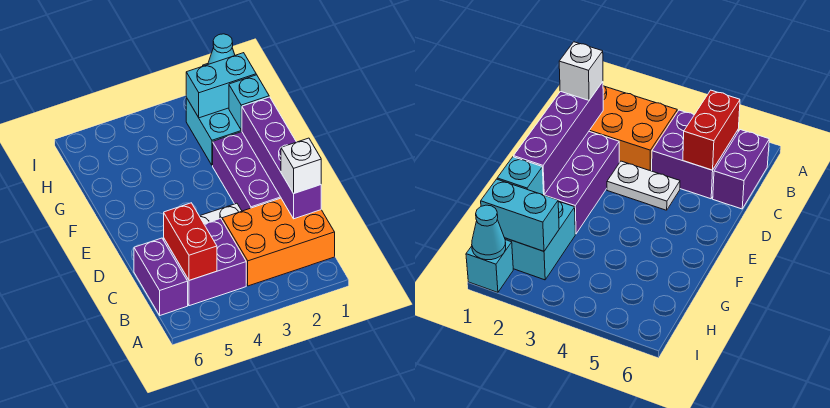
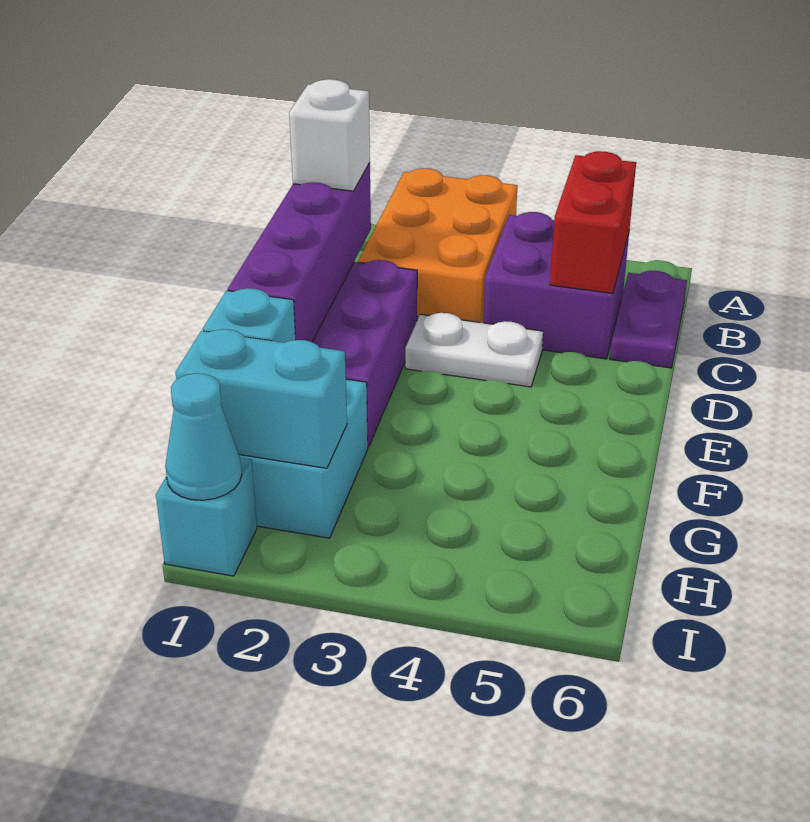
orange 2x3 brick [222,198,335,286] -> orange 2x3 brick turned to [358,168,518,323]
purple 1x2 brick [134,238,188,315] -> purple 1x2 plate [610,271,687,368]

